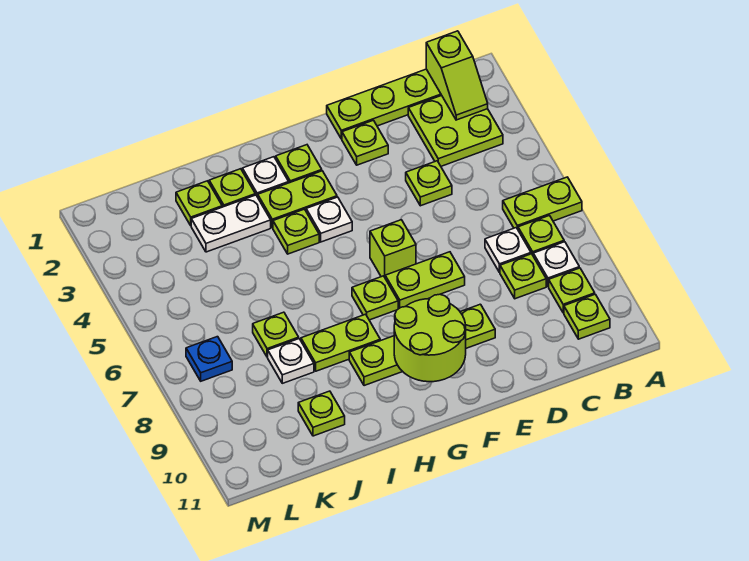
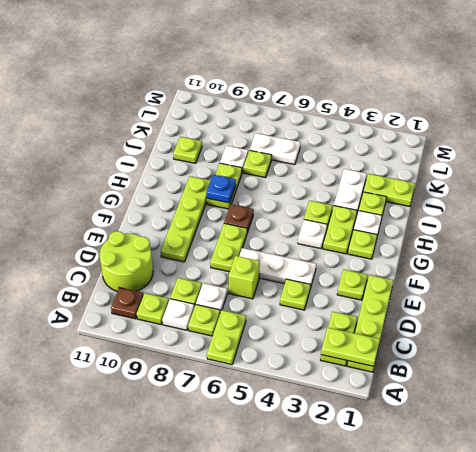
lime 1x2 slope [426,31,488,120] -> lime 1x2 plate [321,327,380,366]
lime 2x2 plate [408,95,503,166] -> lime 1x2 plate [321,312,357,366]
lime 1x1 plate [564,294,610,339] -> brown 1x1 plate [111,288,143,319]
none -> white 1x3 plate [239,248,316,288]
lime 1x1 brick [370,220,416,277] -> lime 1x1 brick moved to [229,256,260,299]
lime 2x2 round brick [394,294,466,382] -> lime 2x2 round brick moved to [100,231,153,291]
lime 1x1 plate [352,276,398,320] -> brown 1x1 plate [224,205,254,233]
lime 1x1 plate [176,181,222,225] -> lime 1x2 plate [363,174,415,207]
none -> white 1x2 plate [250,133,301,165]
blue 1x1 plate [186,337,232,381] -> blue 1x1 plate moved to [206,175,236,203]

